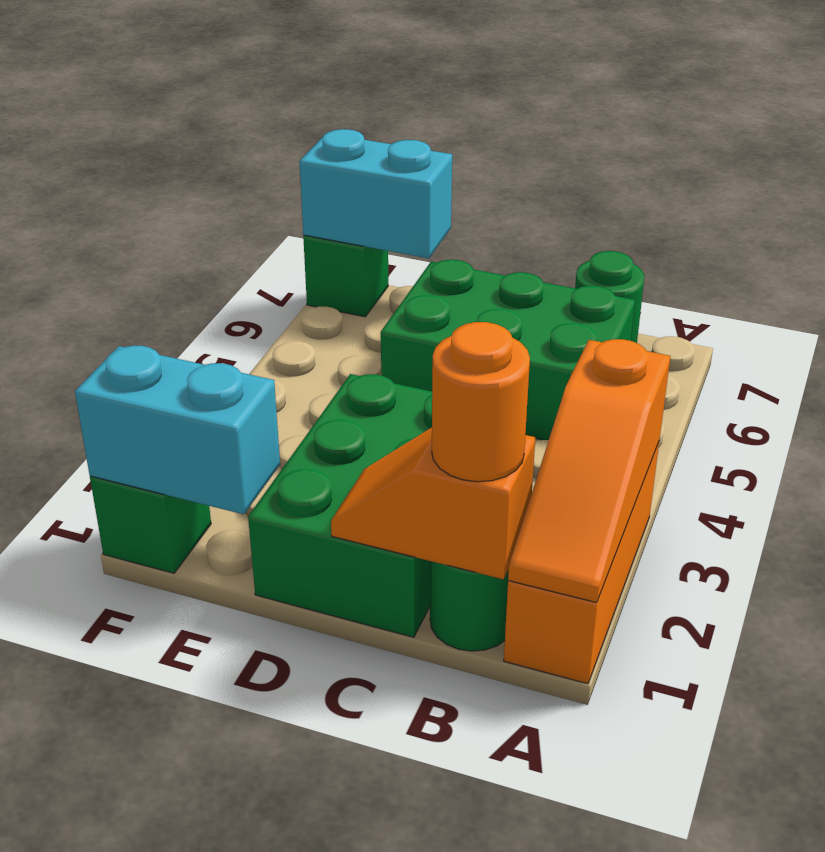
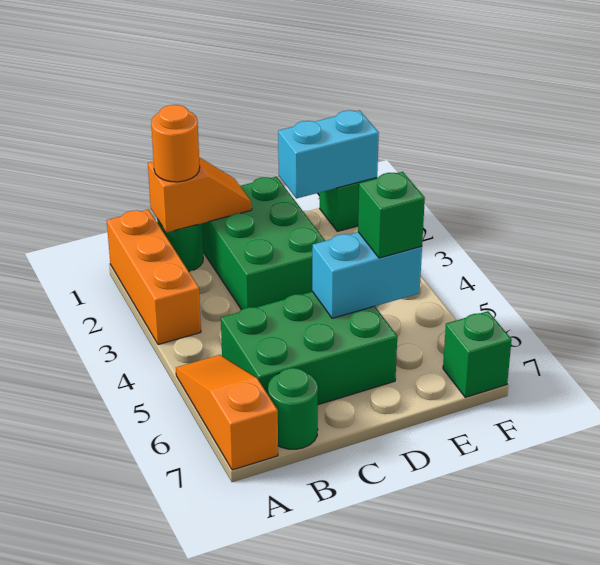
orange 1x3 slope [508,339,670,603] -> orange 1x3 slope moved to [176,355,278,470]
none -> green 1x1 brick [358,172,425,258]
cyan 1x2 brick [299,129,452,258] -> cyan 1x2 brick moved to [312,232,422,318]

